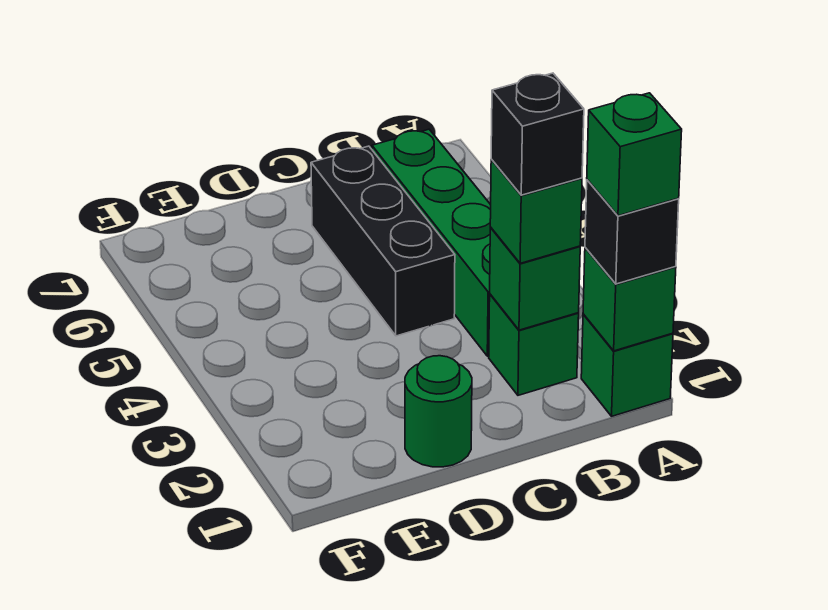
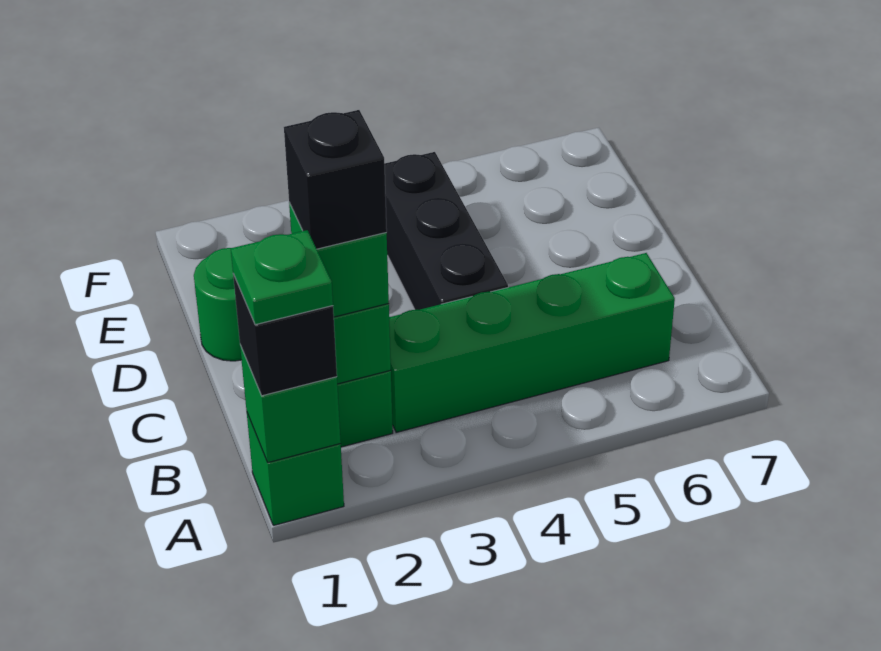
green 1x1 brick [587,93,682,216] -> green 1x1 plate [231,230,333,325]
black 1x3 brick [311,146,455,336] -> black 1x3 brick turned to [384,152,508,310]

